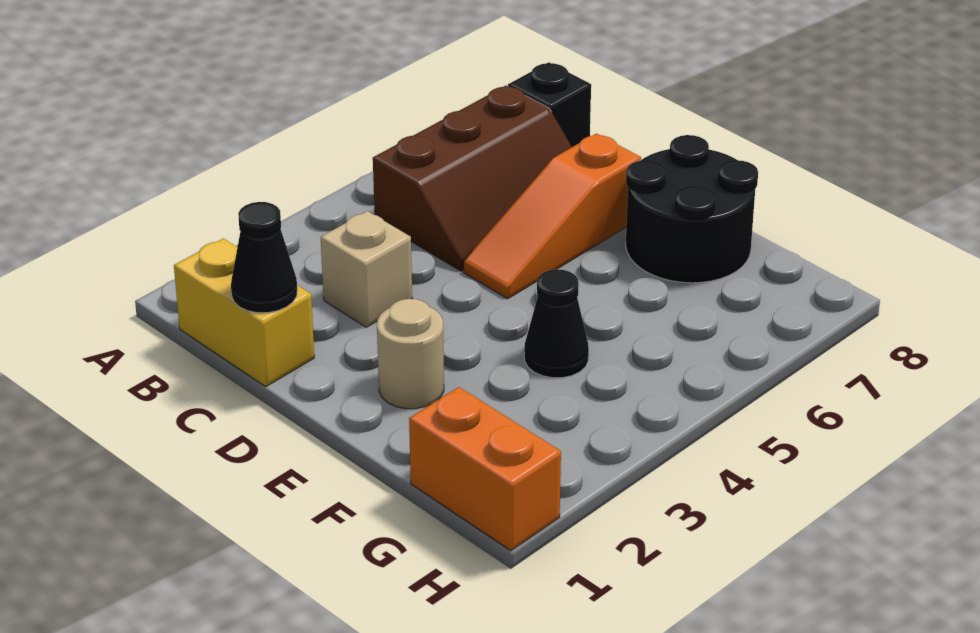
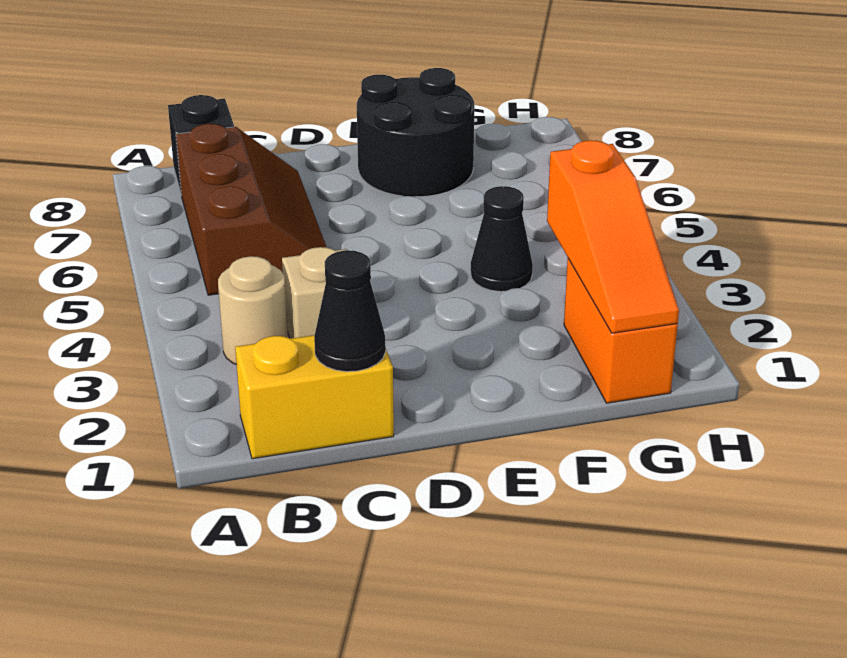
orange 1x3 slope [464,133,641,299] -> orange 1x3 slope moved to [547,140,679,333]
tan 1x1 round brick [377,299,444,409] -> tan 1x1 round brick moved to [218,256,288,365]
orange 1x2 brick [409,387,561,551] -> orange 1x2 brick turned to [564,259,678,403]

